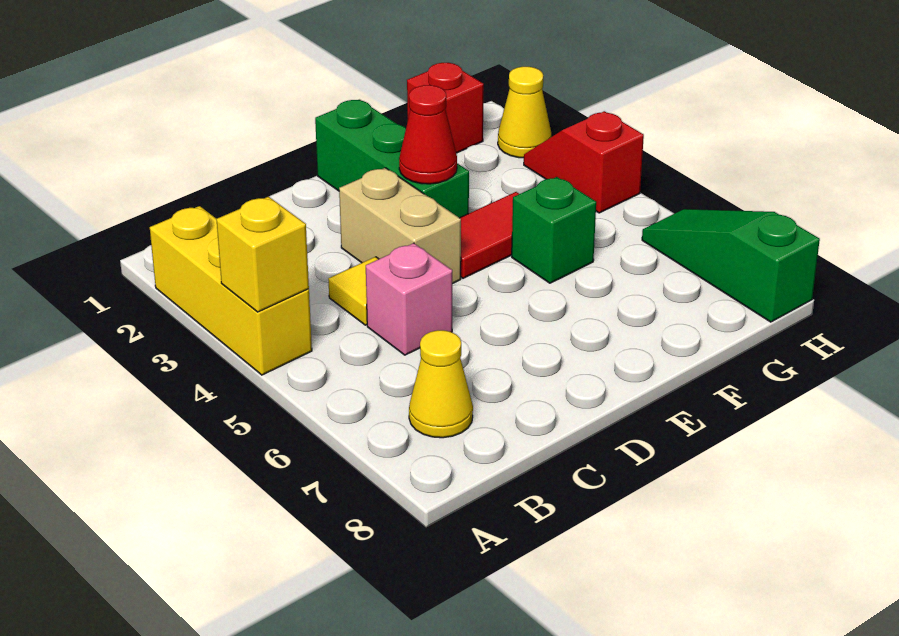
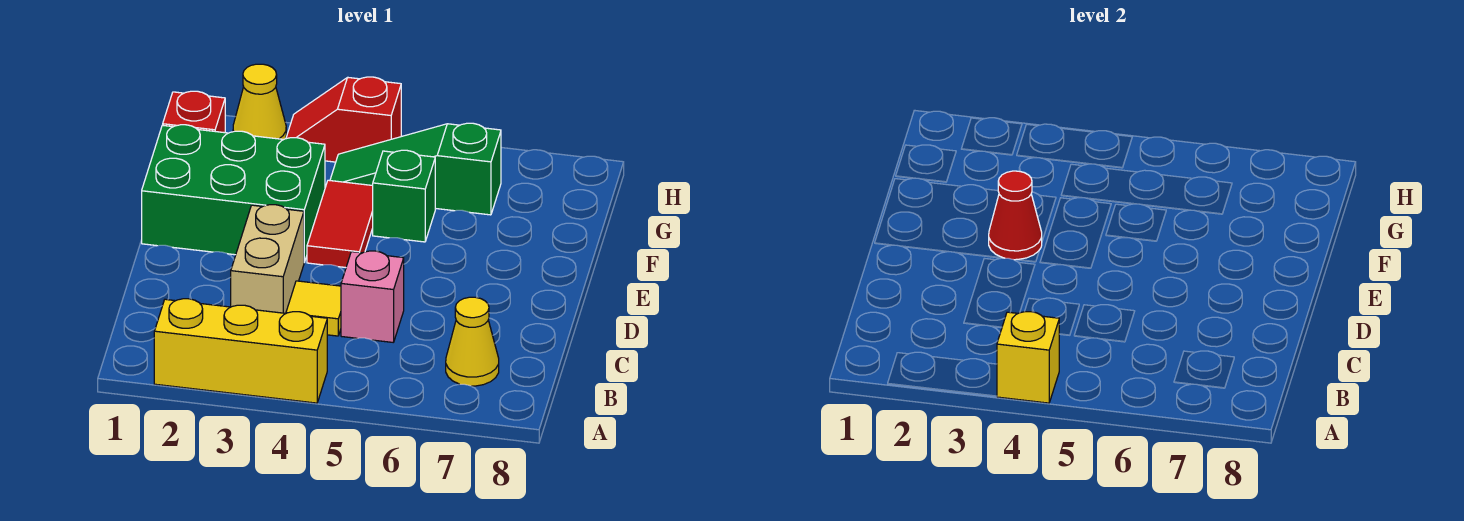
tan 1x2 brick [339,168,461,284] -> tan 1x2 brick turned to [231,205,304,313]
green 1x3 brick [315,100,469,218] -> green 2x3 brick [142,125,325,262]
green 1x3 slope [642,209,820,322] -> green 1x3 slope moved to [330,123,501,215]

